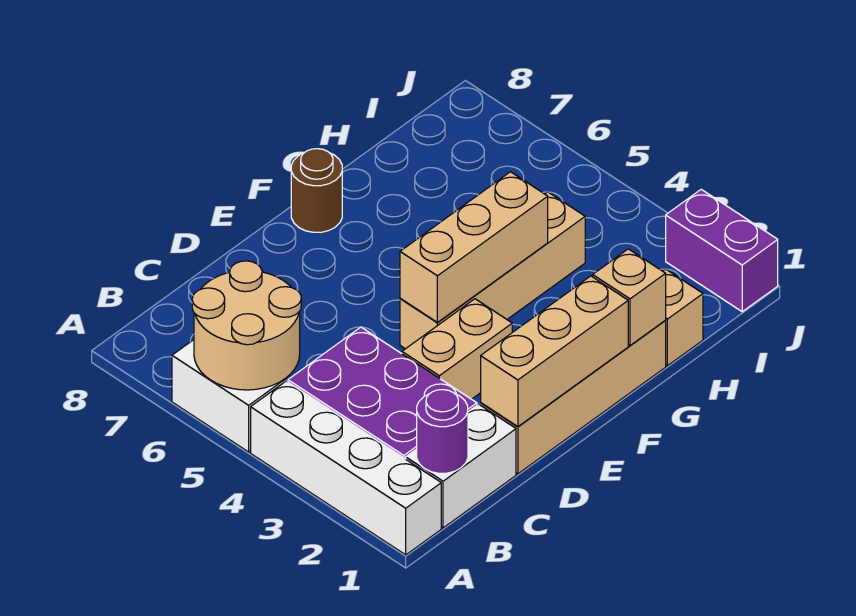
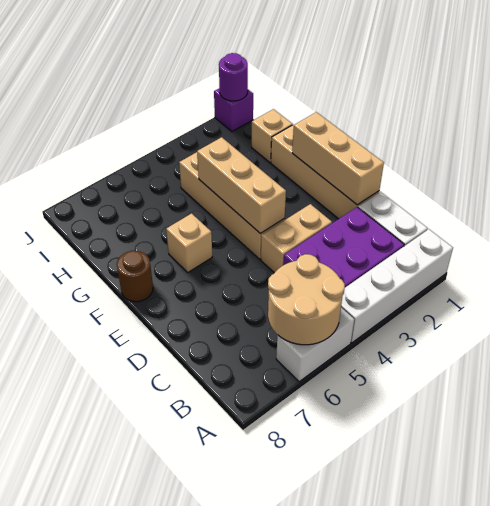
purple 1x1 round brick [417,390,468,473] -> purple 1x1 round brick moved to [219,53,248,101]
tan 1x2 brick [402,299,512,399] -> tan 1x2 brick turned to [261,204,332,273]
tan 1x1 brick [593,249,666,345] -> tan 1x1 brick moved to [166,213,212,272]
purple 1x2 brick [666,189,778,312] -> purple 1x1 brick [214,89,253,131]

